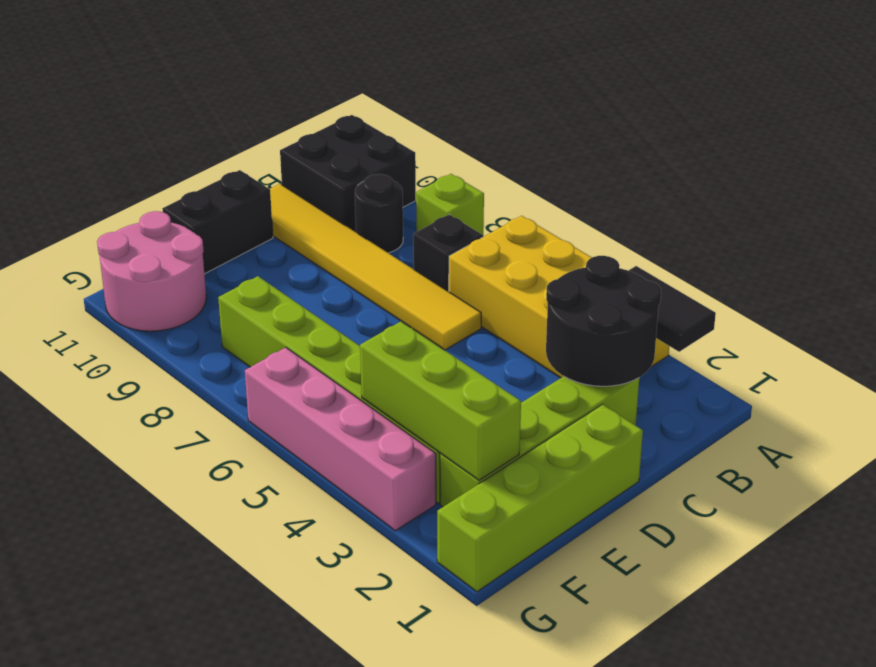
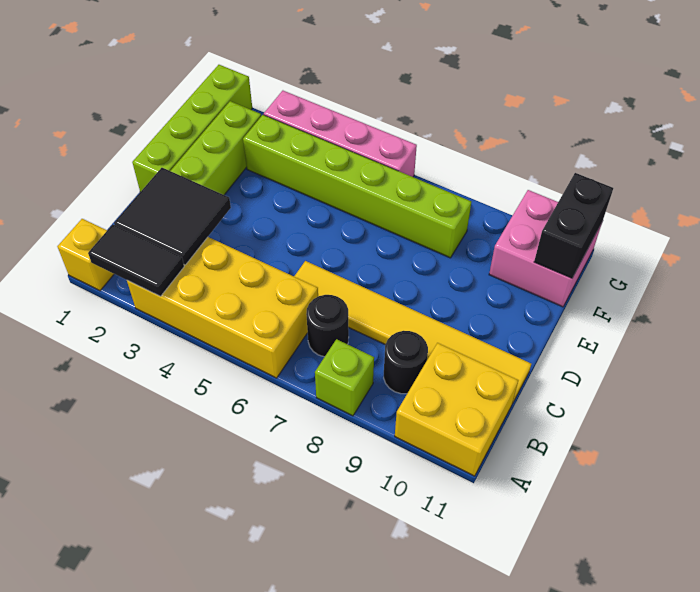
none -> yellow 1x1 brick [57,219,114,291]
black 2x2 brick [280,115,416,232] -> yellow 2x2 brick [395,343,519,476]
black 2x2 round brick [546,256,661,386] -> black 2x2 tile [114,168,231,265]
black 1x1 brick [413,215,483,292] -> black 1x1 round brick [306,295,349,357]
black 1x2 brick [162,170,273,274] -> black 1x2 brick moved to [534,173,613,278]
lime 1x3 brick [360,321,521,480] -> none
pink 2x2 round brick [97,211,206,331] -> pink 2x2 brick [489,190,602,307]

